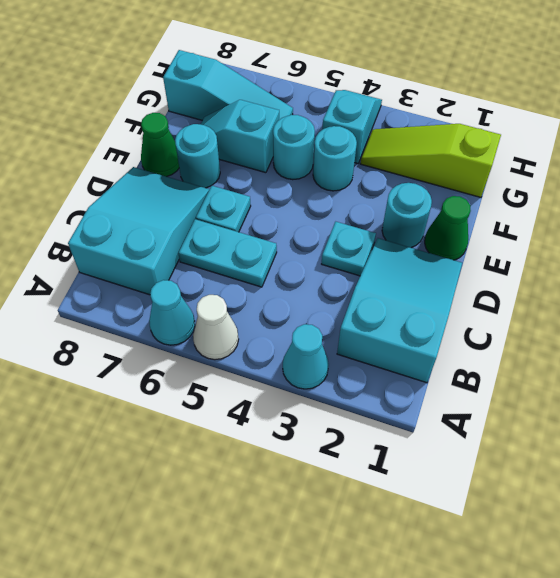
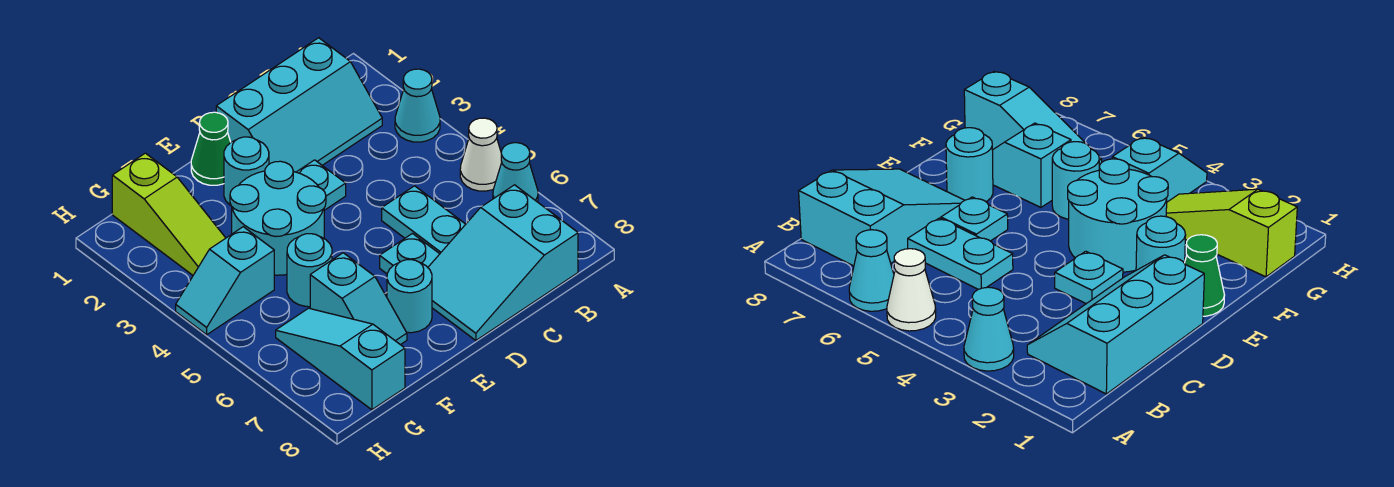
cyan 2x3 slope [337,238,462,383] -> cyan 2x3 slope turned to [216,38,382,172]
green 1x1 cone [141,113,179,177] -> none
cyan 1x1 round brick [313,126,357,191] -> cyan 2x2 round brick [230,161,326,275]

